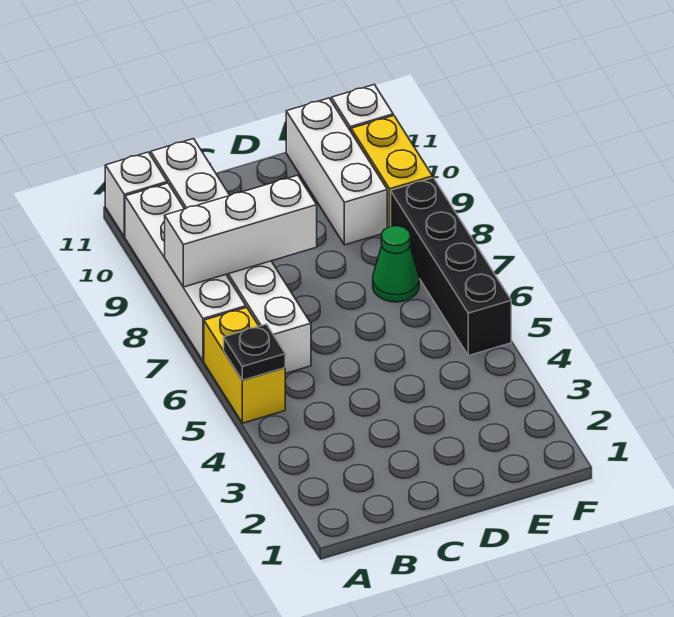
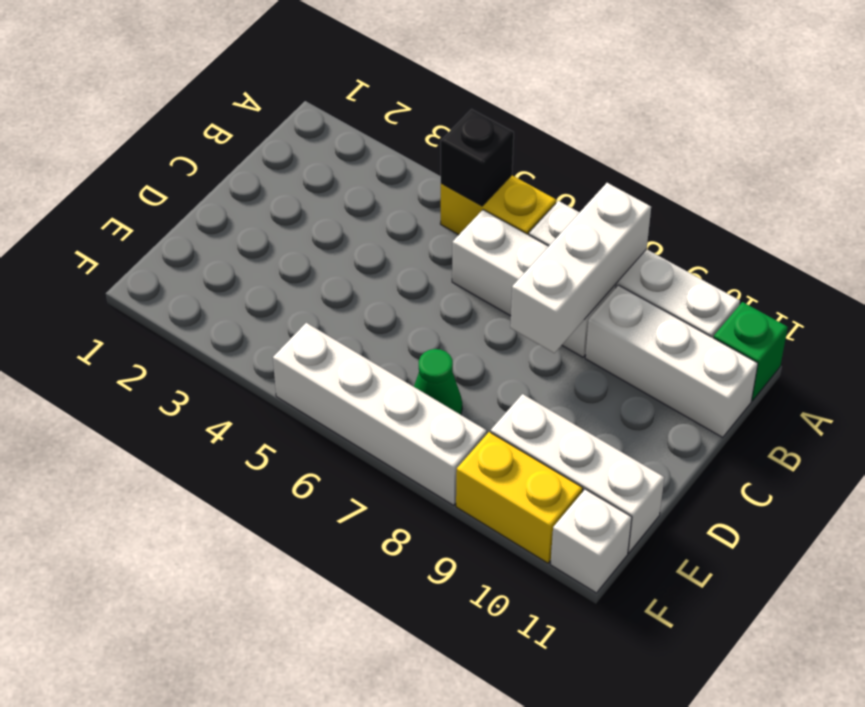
black 1x1 plate [224,324,285,380] -> black 1x1 brick [441,109,514,206]
white 1x1 brick [105,152,167,237] -> green 1x1 brick [713,302,788,401]
black 1x4 brick [391,178,511,356] -> white 1x4 brick [273,323,487,505]

